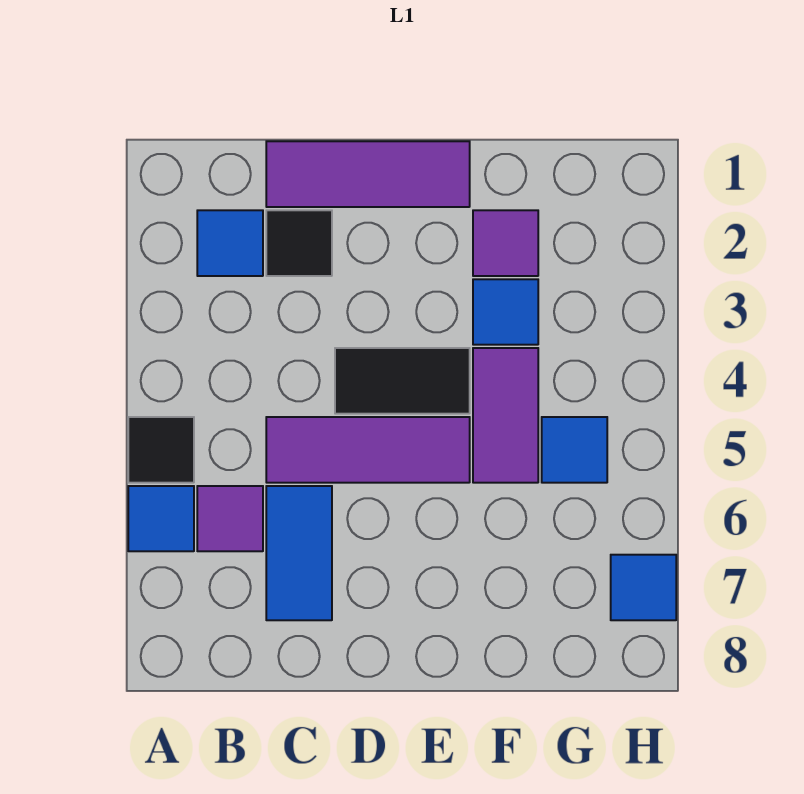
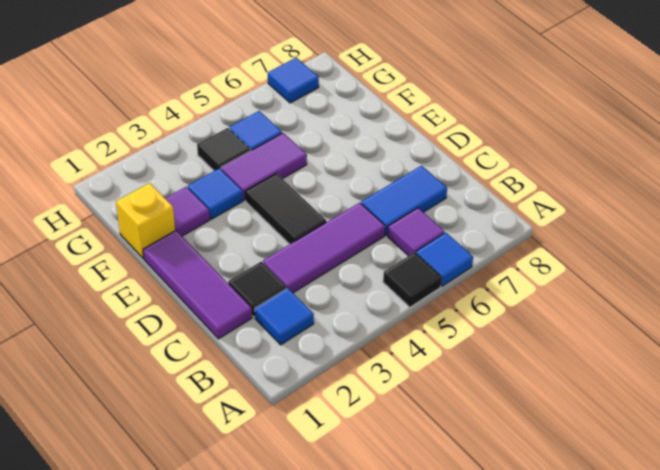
purple 1x3 tile [266,417,470,483] -> purple 1x3 tile turned to [263,203,385,293]
none -> yellow 1x1 brick [116,183,175,258]
none -> black 1x1 tile [197,128,251,171]

